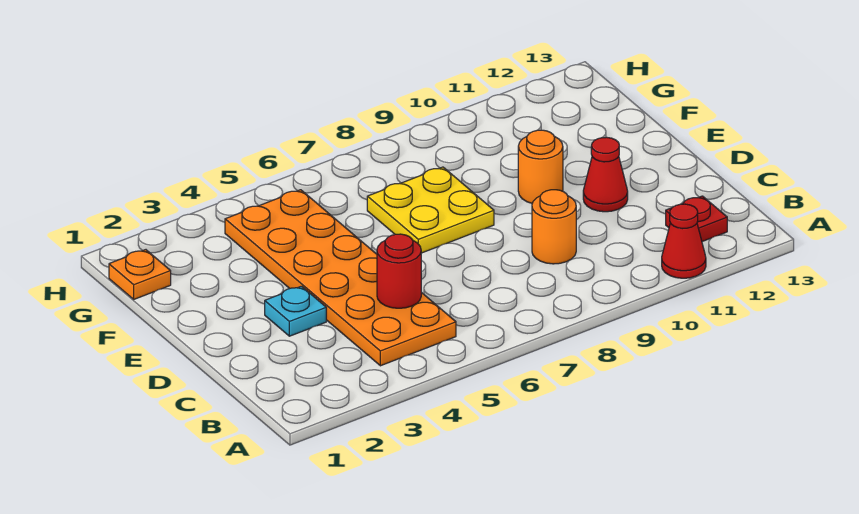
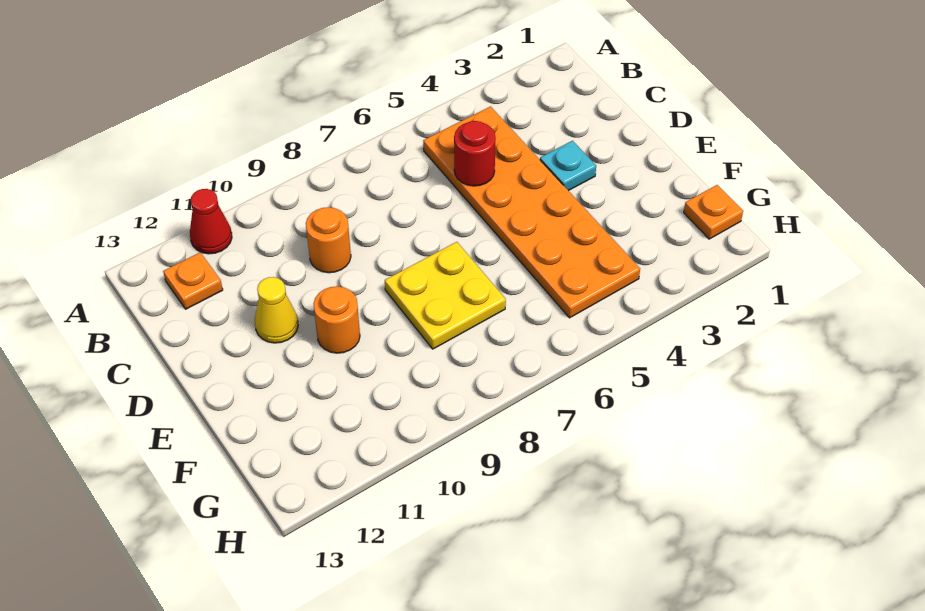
red 1x1 plate [666,196,727,242] -> orange 1x1 plate [163,253,223,309]
red 1x1 cone [583,137,628,212] -> yellow 1x1 cone [255,277,298,343]

